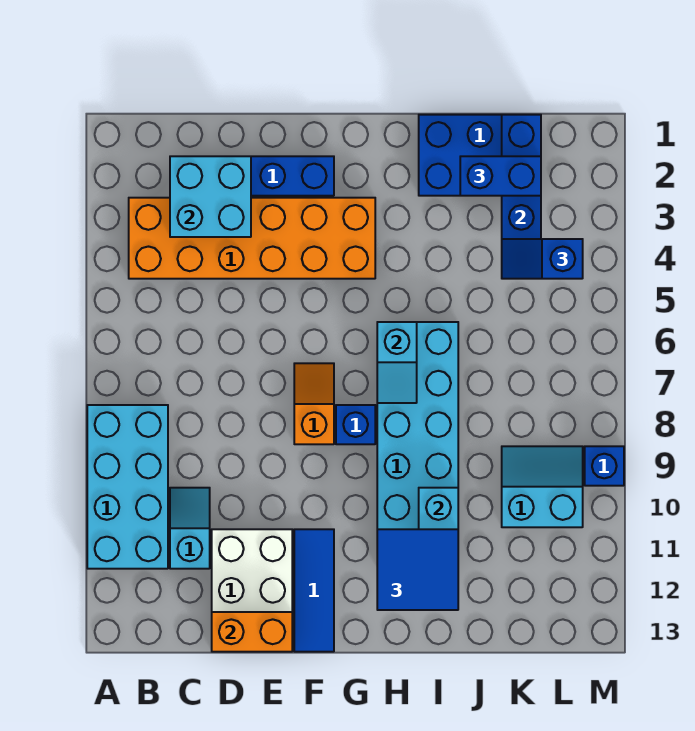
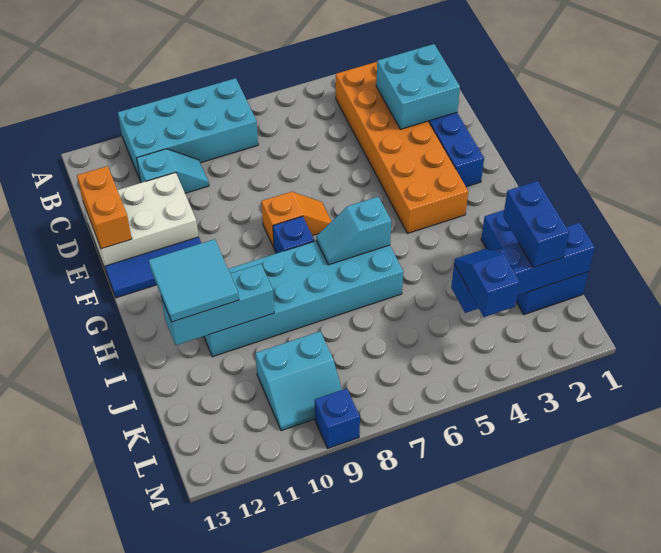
blue 2x2 tile [377,529,458,610] -> cyan 2x2 tile [149,239,239,322]
cyan 2x2 slope [502,446,583,527] -> cyan 2x2 slope turned to [255,331,342,431]

